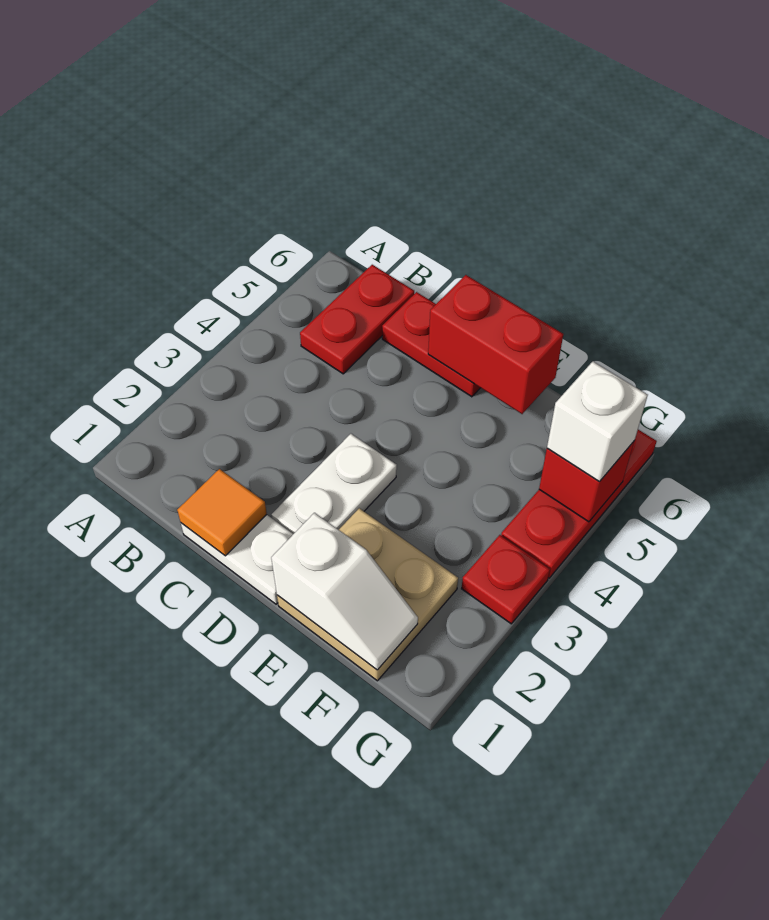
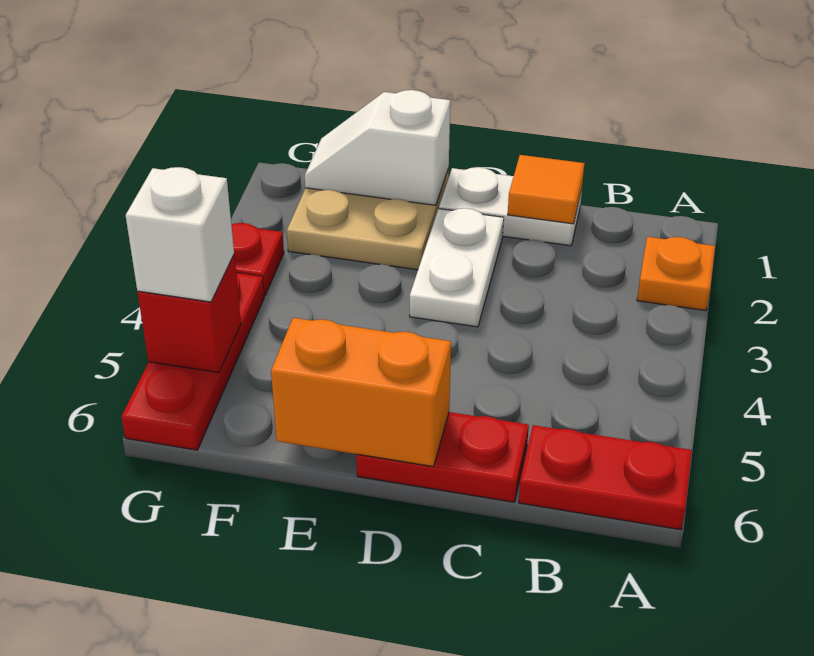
none -> orange 1x1 plate [637,237,715,311]
red 1x2 plate [300,265,414,374] -> red 1x2 plate turned to [519,425,692,530]
red 1x2 brick [428,275,563,414] -> orange 1x2 brick [271,318,451,467]

